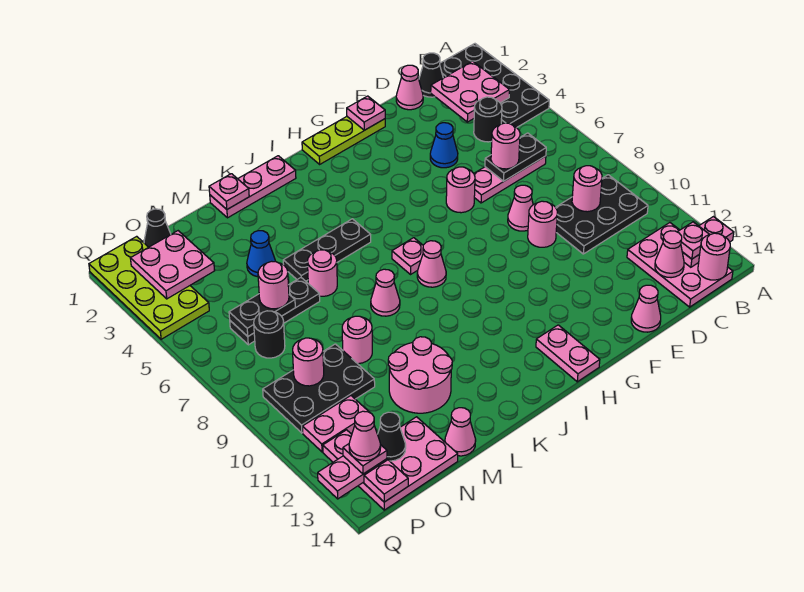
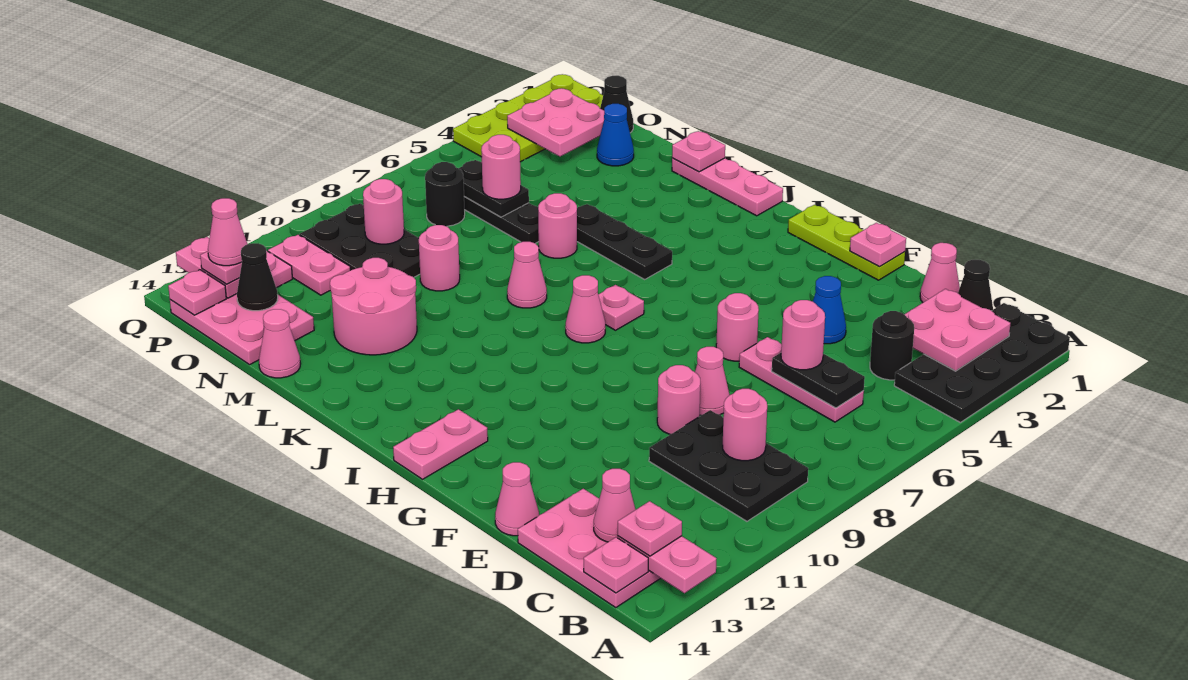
pink 2x3 plate [627,223,733,307] -> pink 2x3 plate turned to [518,489,661,608]
pink 1x1 round brick [698,233,730,280] -> pink 1x1 plate [584,537,648,593]
blue 1x1 cone [247,231,276,277] -> blue 1x1 cone moved to [597,104,634,166]

